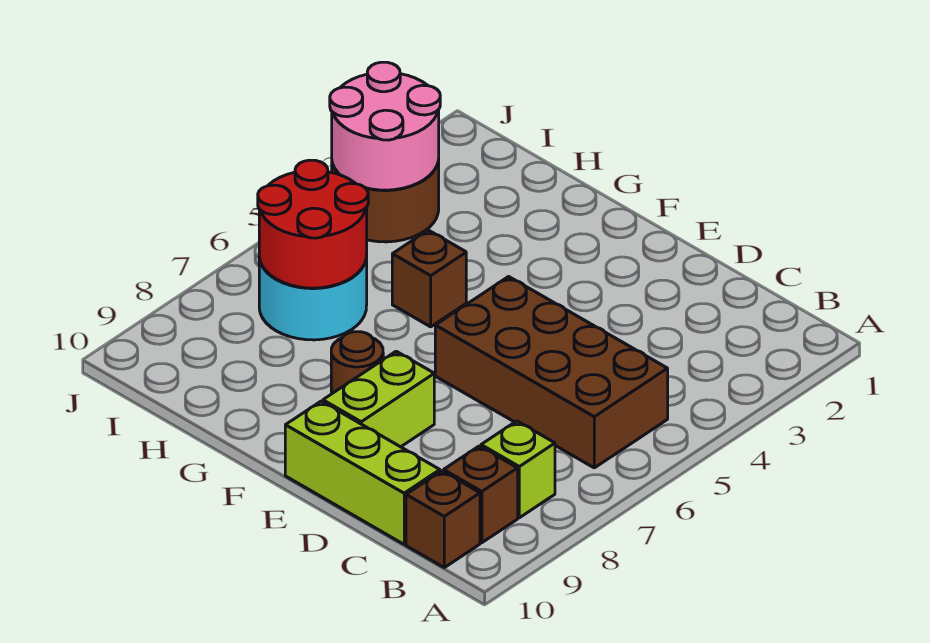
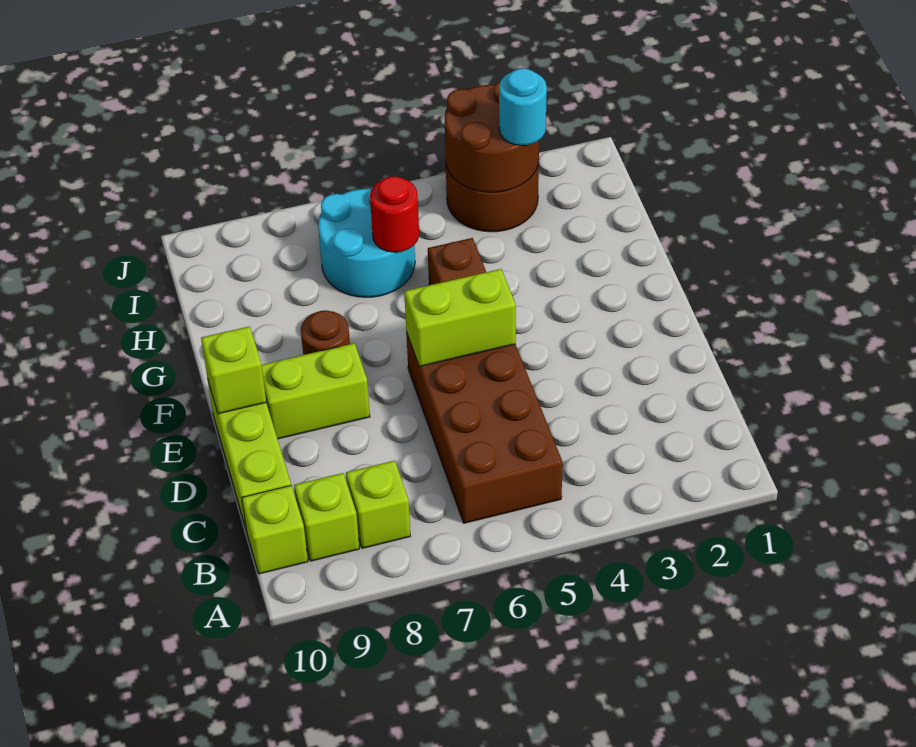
brown 1x1 brick [444,446,518,543] -> lime 1x1 brick [294,473,359,561]
brown 1x1 brick [406,471,480,568] -> lime 1x1 brick [242,486,308,574]
none -> lime 1x2 brick [404,269,516,367]
none -> lime 1x1 brick [201,326,266,414]
red 2x2 round brick [258,160,368,288] -> red 1x1 round brick [370,176,419,252]
pink 2x2 round brick [330,62,440,190] -> brown 2x2 round brick [445,81,539,192]
none -> cyan 1x1 round brick [499,68,547,145]

